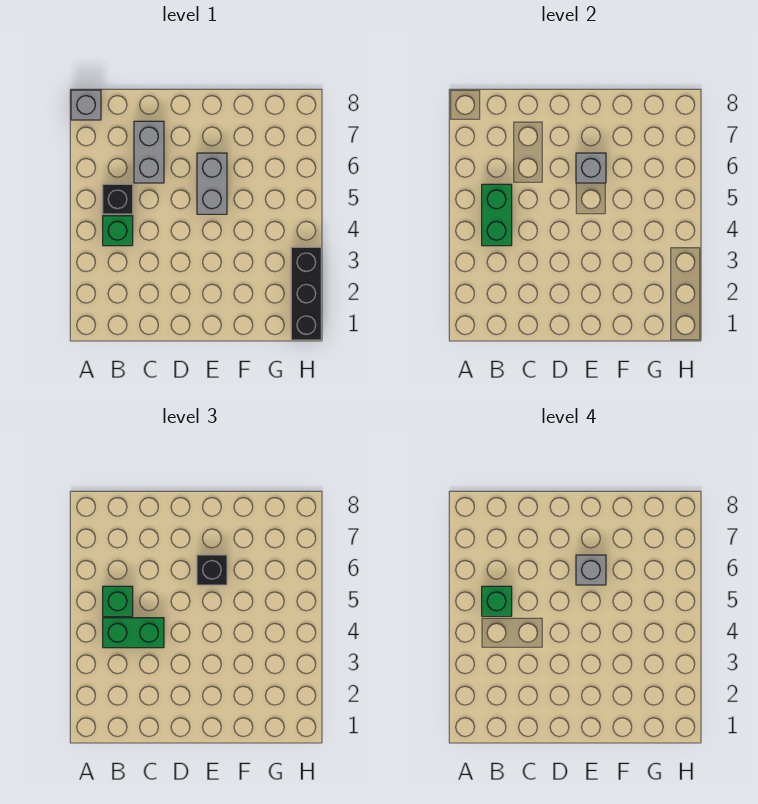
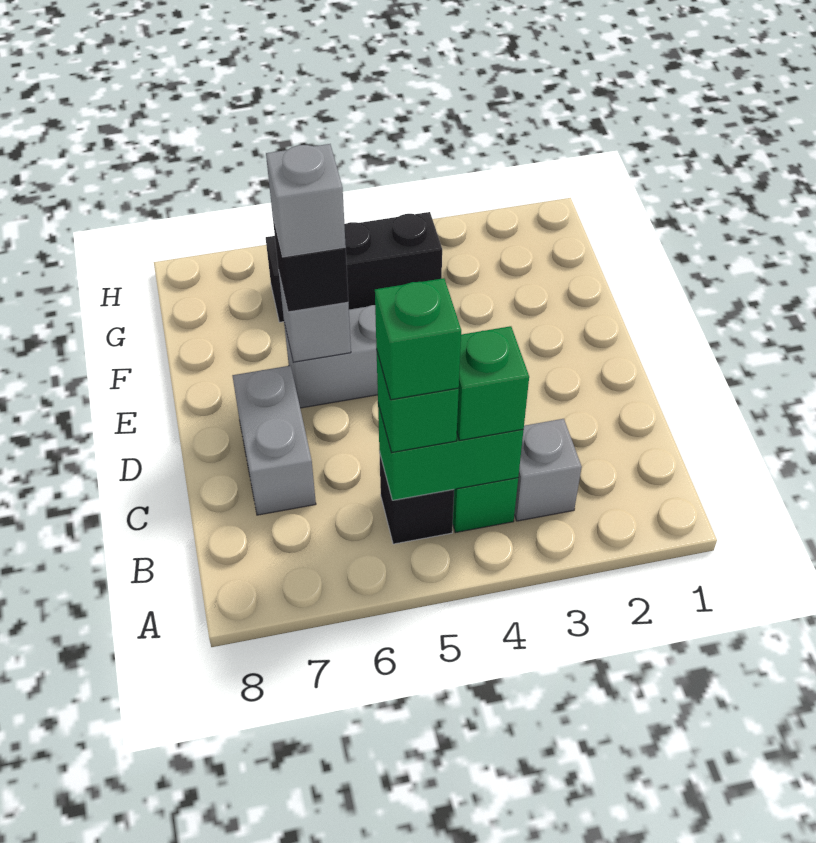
grey 1x1 brick [71,90,101,120] -> grey 1x1 brick moved to [514,419,582,521]
green 1x2 brick [103,618,164,648] -> green 1x1 brick [457,326,529,440]
grey 1x2 brick [134,121,164,183] -> grey 1x2 brick turned to [232,366,316,515]
black 1x3 brick [291,247,321,340] -> black 1x3 brick moved to [266,212,442,322]

